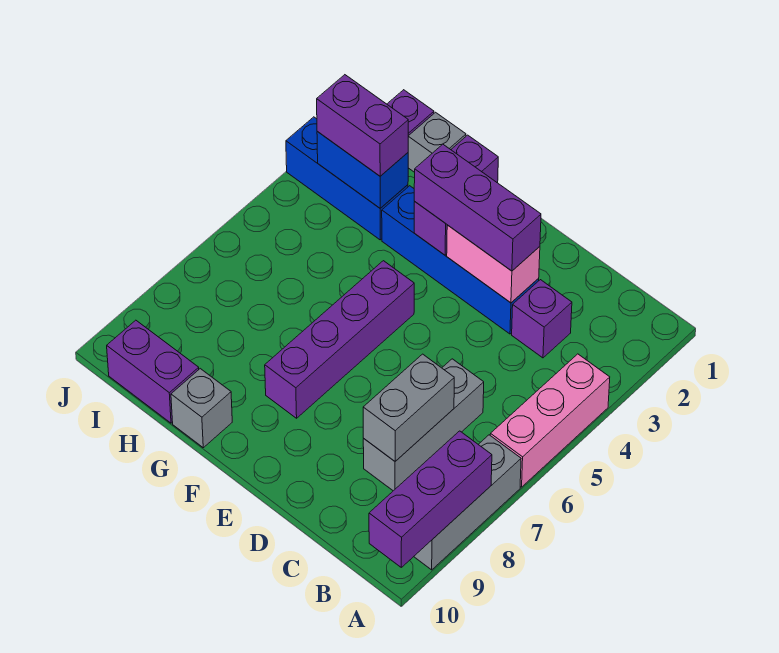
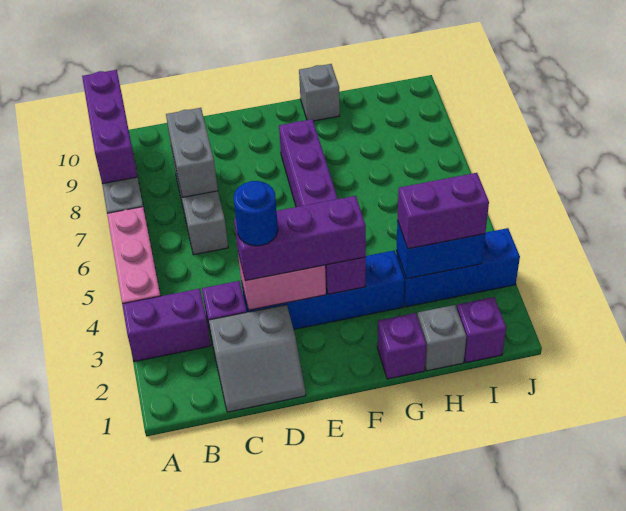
none -> grey 2x2 slope [209,305,306,412]
none -> blue 1x1 round brick [234,181,278,246]
purple 1x2 brick [107,320,199,423] -> purple 1x2 brick moved to [122,289,211,362]

